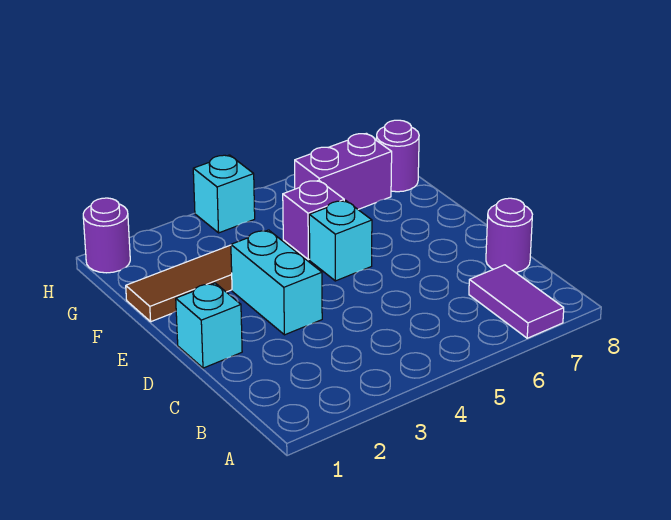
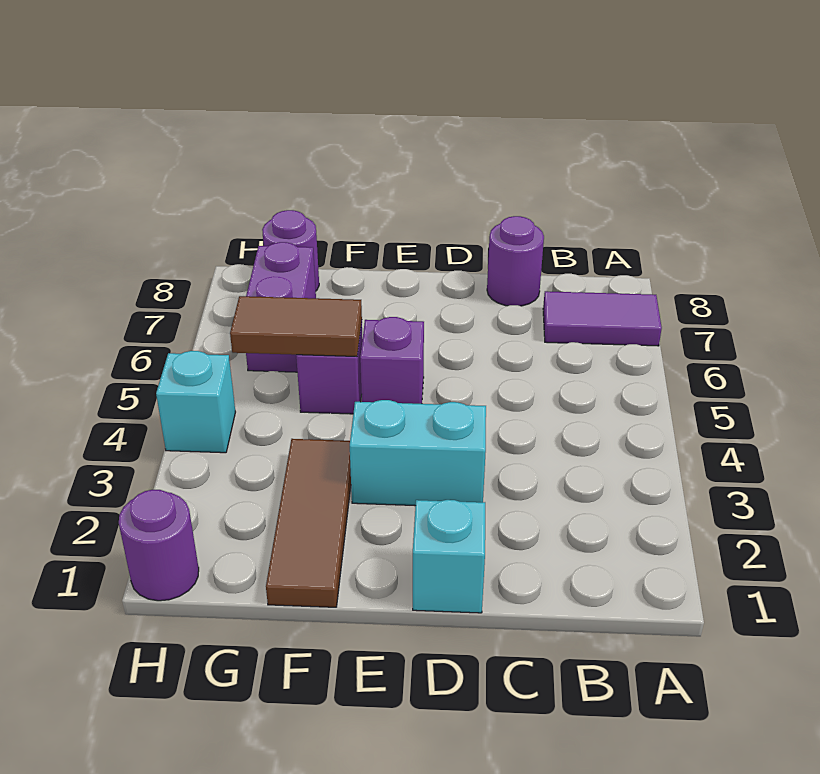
cyan 1x1 brick [309,200,372,281] -> purple 1x1 brick [360,317,424,404]
none -> brown 1x2 tile [230,296,362,356]

